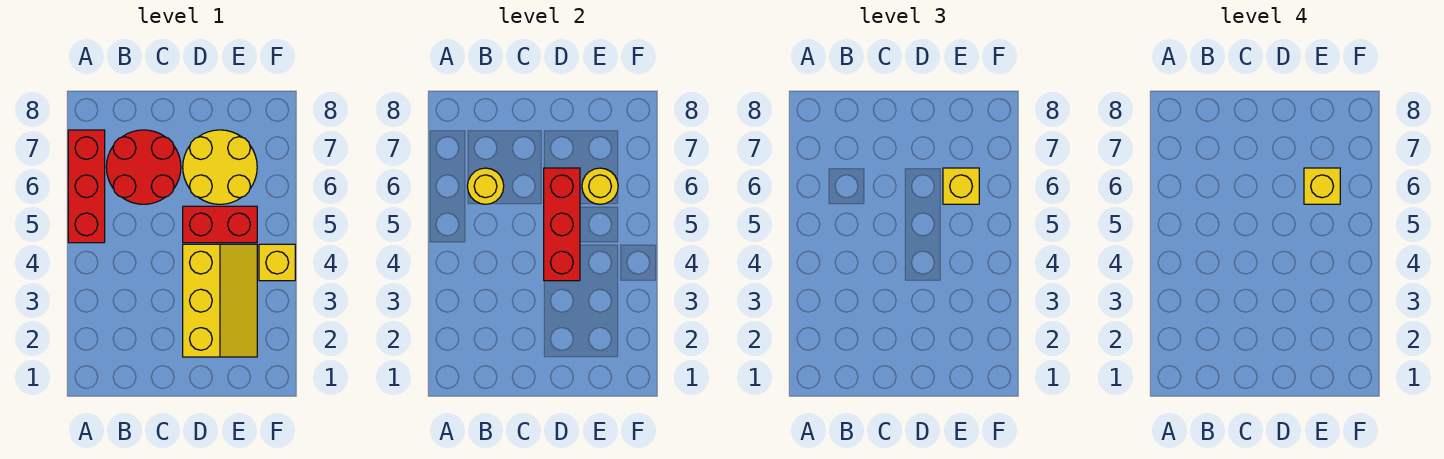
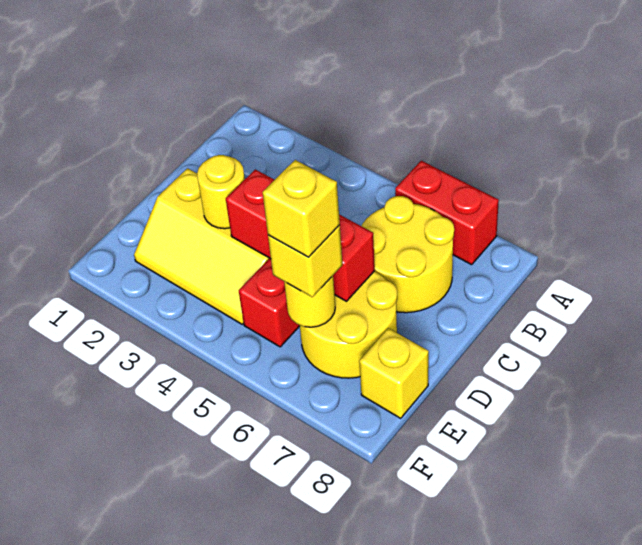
red 1x3 brick [68,130,105,243] -> red 1x2 brick [395,161,499,265]
red 2x2 round brick [106,130,181,204] -> yellow 2x2 round brick [362,196,454,313]
yellow 1x1 round brick [467,168,504,204] -> yellow 1x1 round brick moved to [197,155,245,229]
yellow 1x1 brick [259,244,295,281] -> yellow 1x1 brick moved to [359,328,429,418]

